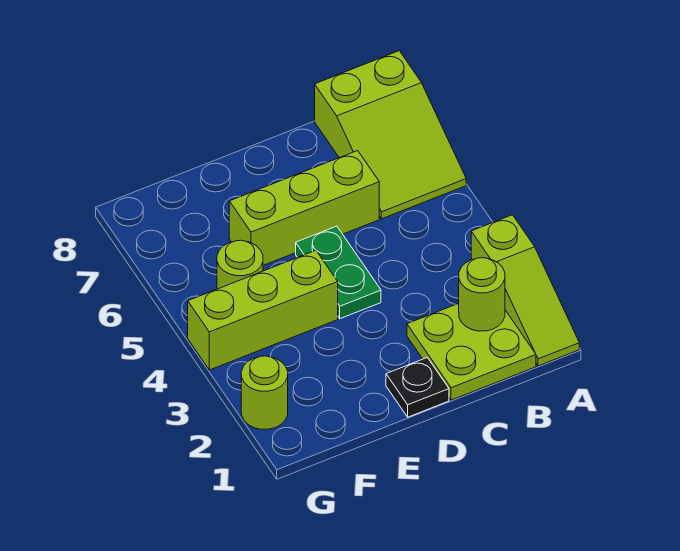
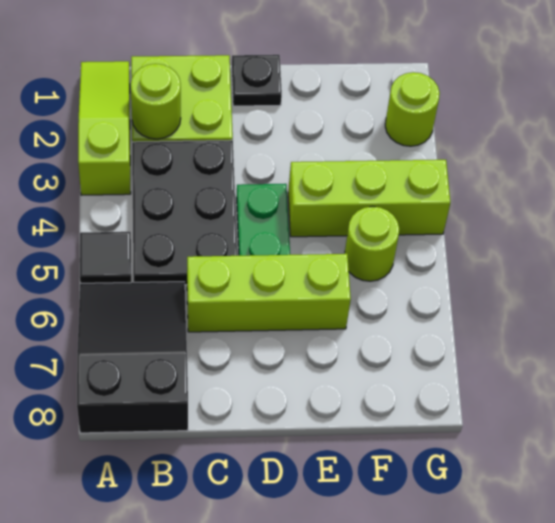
none -> black 1x1 tile [80,232,131,283]
lime 2x3 slope [315,51,466,219] -> black 2x3 slope [77,282,188,433]
none -> black 2x3 plate [132,140,237,285]

